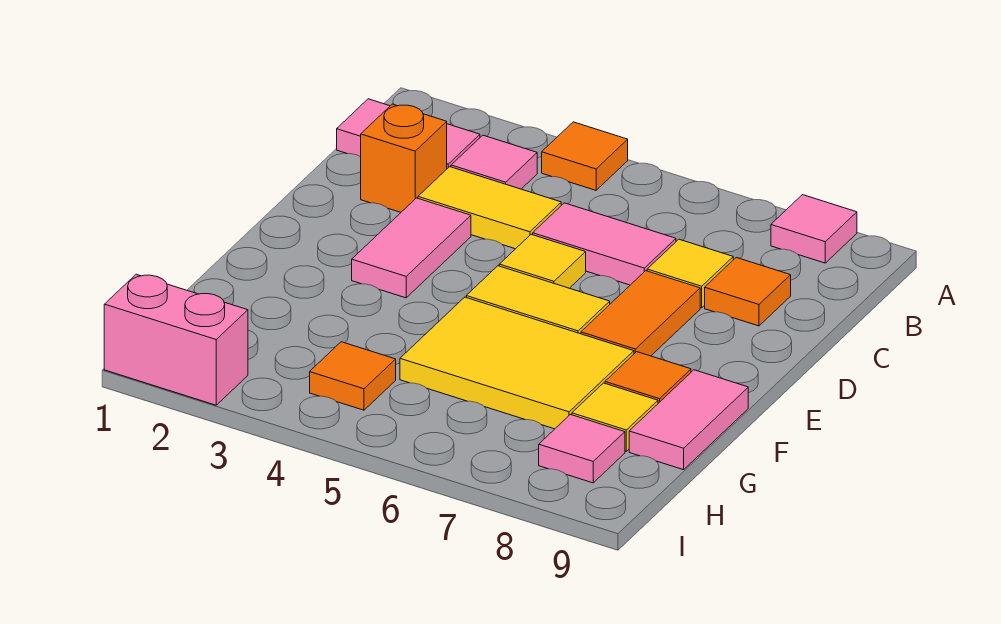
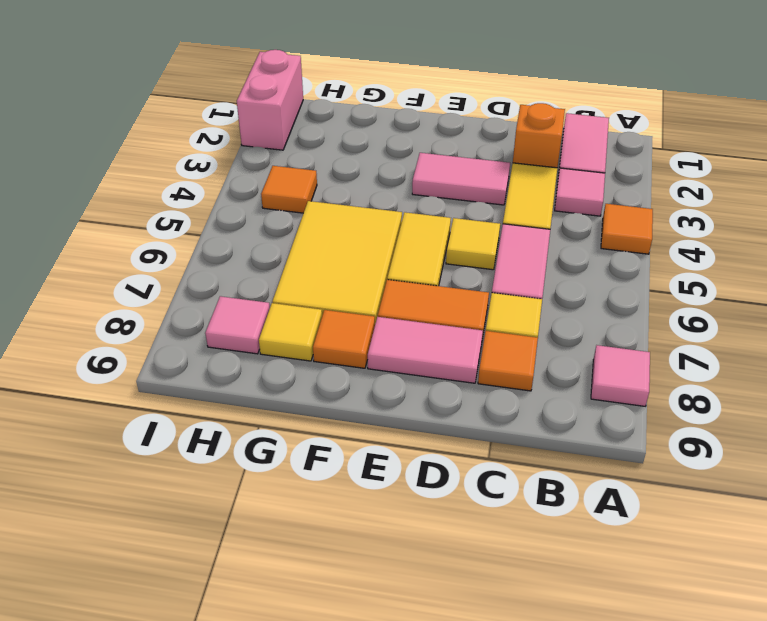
pink 1x2 tile [629,370,748,470] -> pink 1x2 tile moved to [368,317,483,383]

